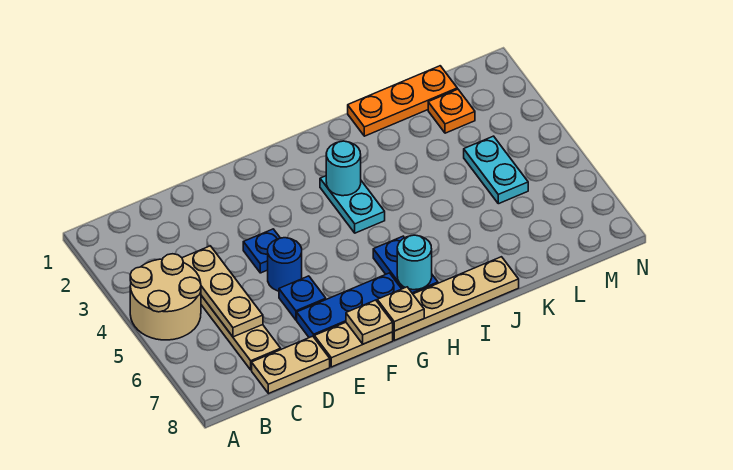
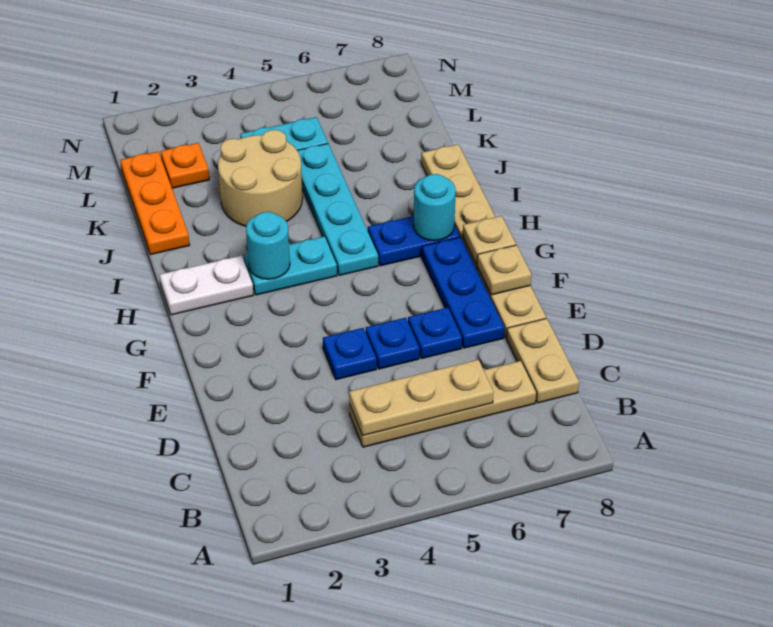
tan 2x2 round brick [130,254,201,340] -> tan 2x2 round brick moved to [218,130,302,226]
blue 1x1 round brick [268,238,302,291] -> blue 1x1 plate [366,318,420,369]
none -> white 1x2 plate [160,256,253,315]
none -> cyan 1x4 plate [297,144,378,276]

